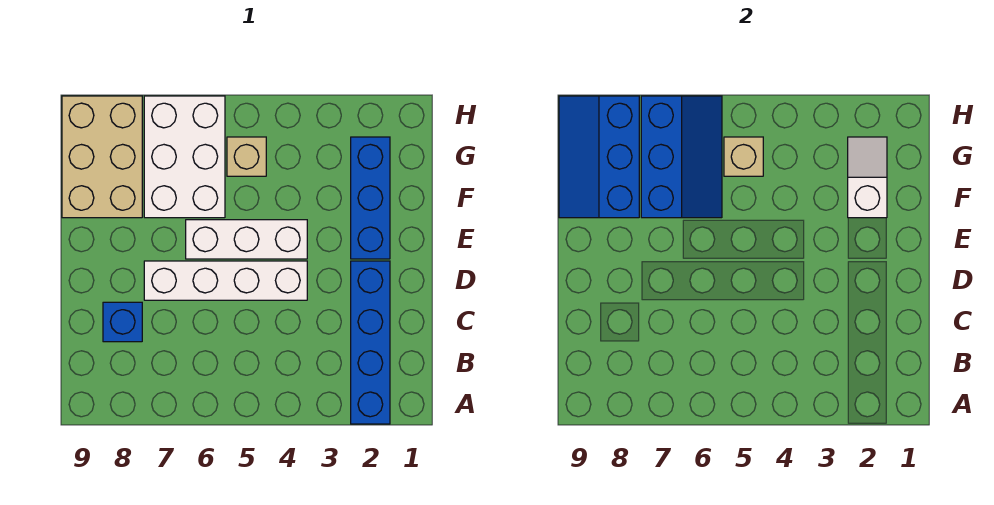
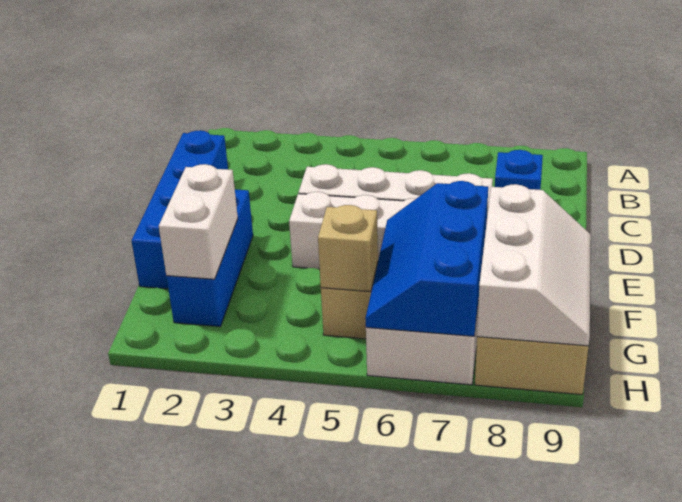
blue 1x4 brick [351,261,390,424] -> blue 1x4 brick moved to [132,130,228,289]
white 1x2 slope [848,137,887,218] -> white 1x2 brick [159,164,238,279]
blue 2x3 slope [559,96,639,218] -> white 2x3 slope [477,184,591,346]

